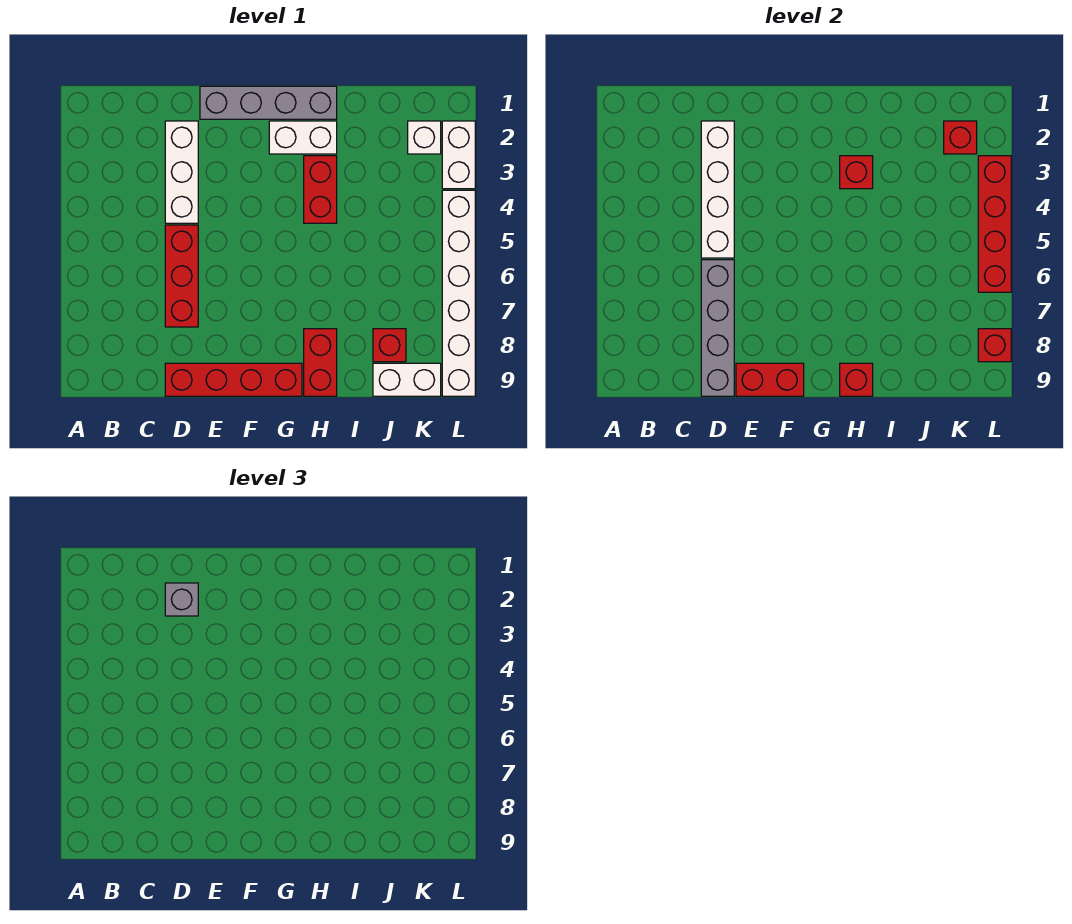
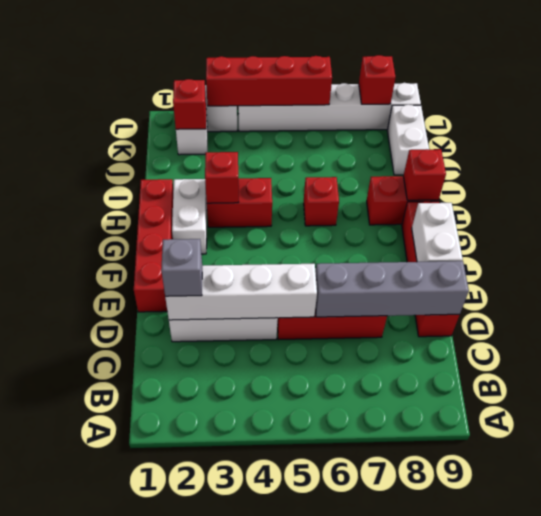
grey 1x4 brick [200,86,337,119] -> red 1x4 brick [134,179,173,312]
red 1x2 brick [736,363,804,396] -> white 1x2 brick [412,203,463,262]
red 1x1 brick [373,329,406,362] -> red 1x1 brick moved to [304,177,339,226]

